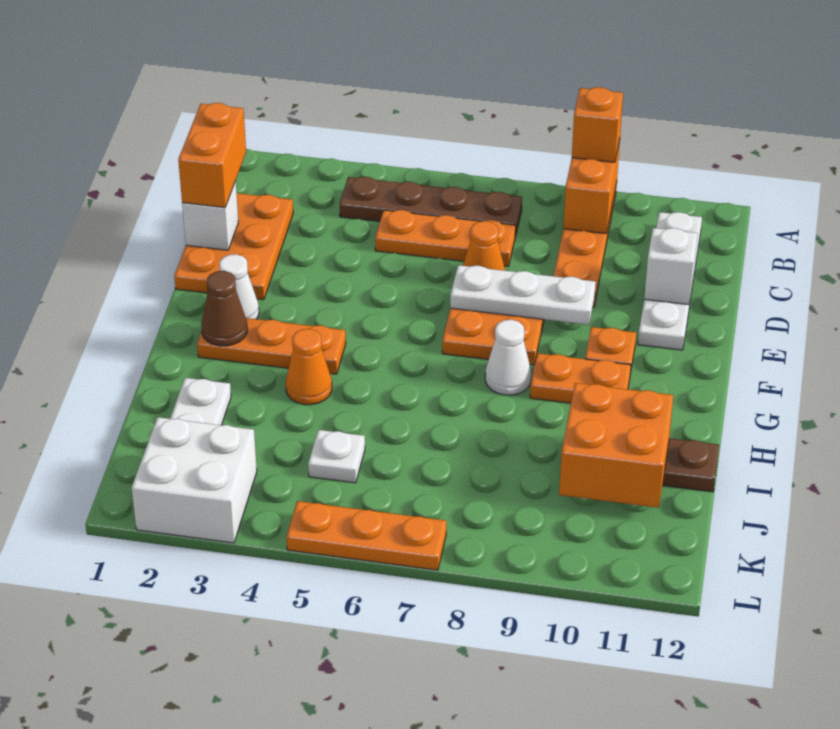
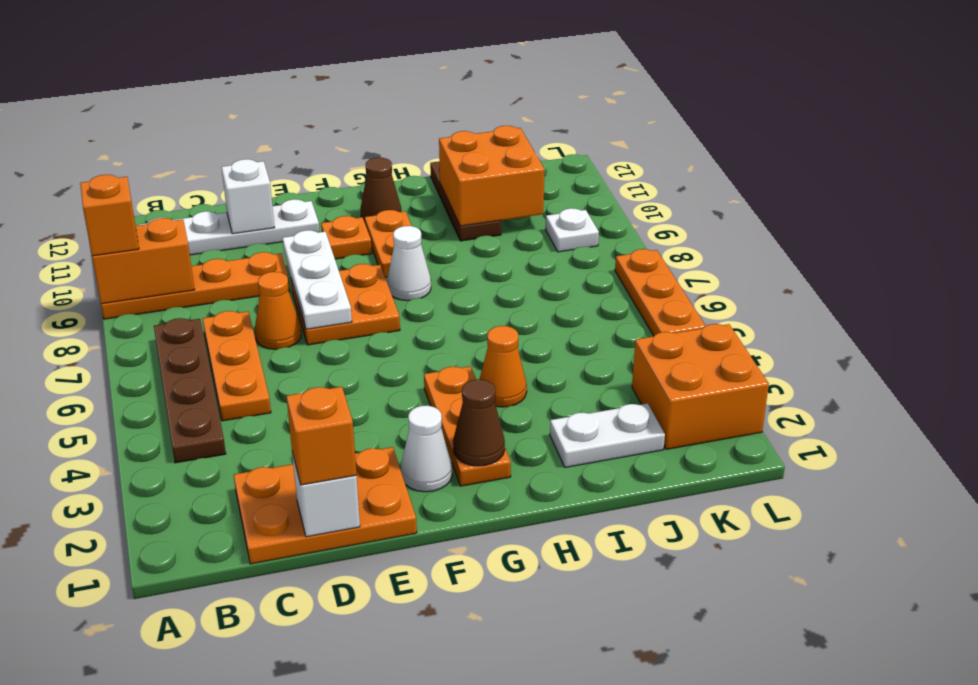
orange 1x2 brick [178,103,246,208] -> orange 1x1 brick [286,387,356,485]
none -> brown 1x1 cone [360,158,401,222]
white 1x1 plate [308,430,365,483] -> white 1x1 plate moved to [546,208,599,252]
white 2x2 brick [132,417,257,543] -> orange 2x2 brick [632,324,769,449]

